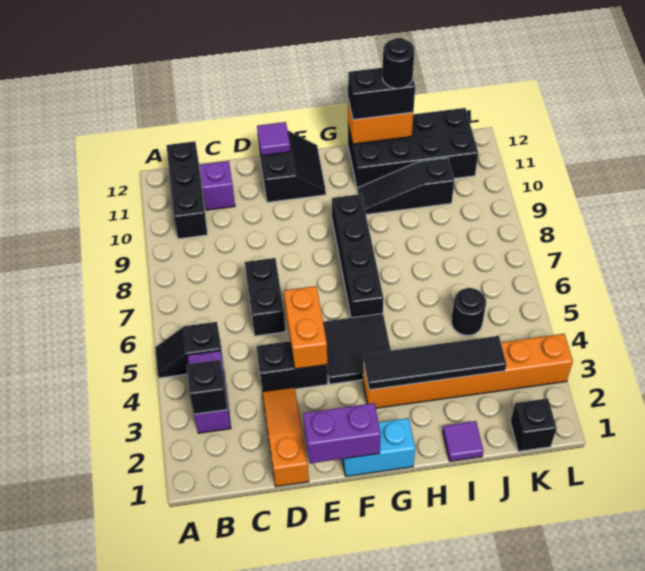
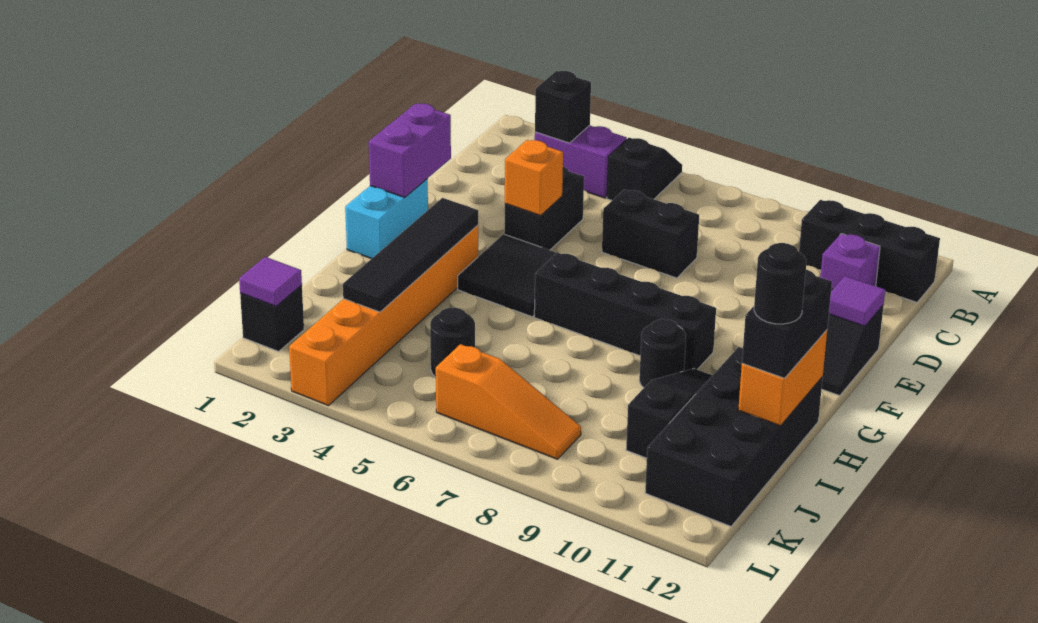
orange 1x3 slope [262,387,309,487] -> orange 1x3 slope moved to [436,344,581,459]
orange 1x2 brick [284,286,327,369] -> orange 1x1 brick [505,140,563,215]
none -> black 1x1 round brick [639,319,686,388]
purple 1x1 tile [443,421,483,461] -> purple 1x1 tile moved to [239,257,302,306]

